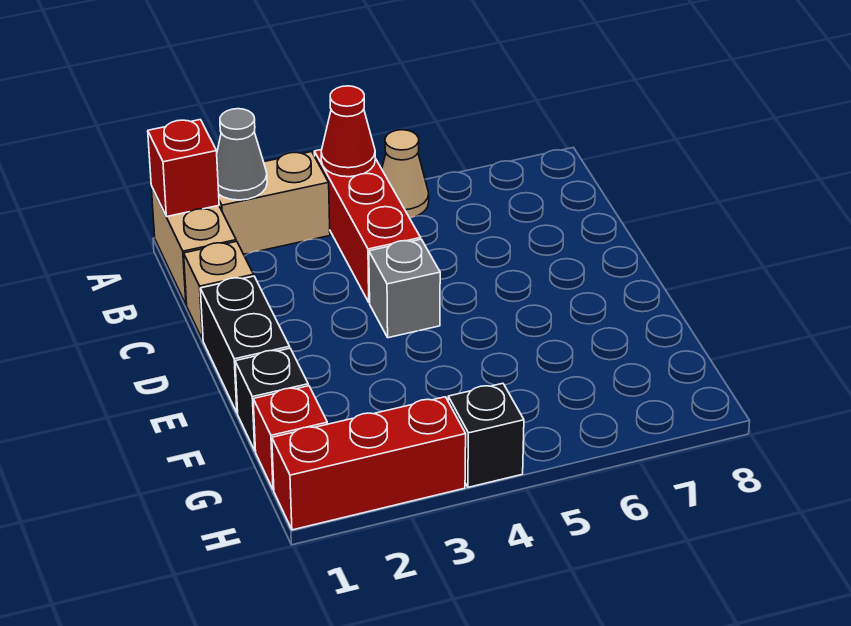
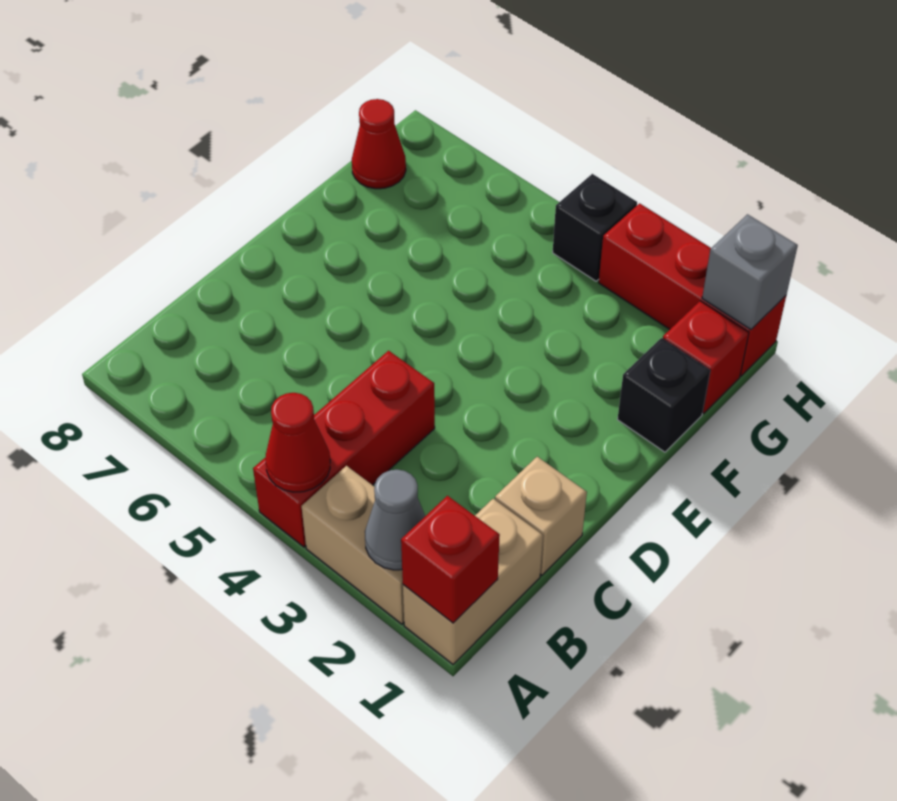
tan 1x1 cone [382,130,429,218] -> none
black 1x2 brick [200,276,290,413] -> none
grey 1x1 brick [369,239,440,338] -> grey 1x1 brick moved to [702,214,798,330]
none -> red 1x1 cone [352,99,406,189]

